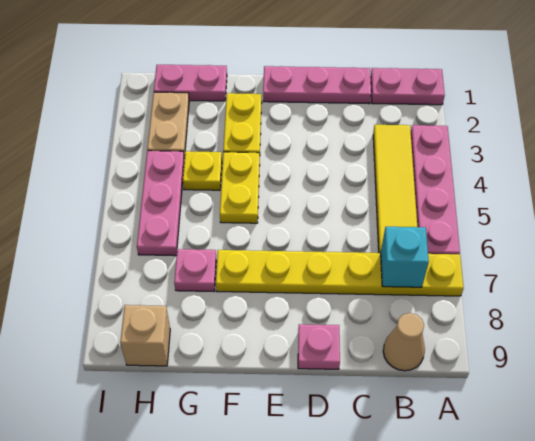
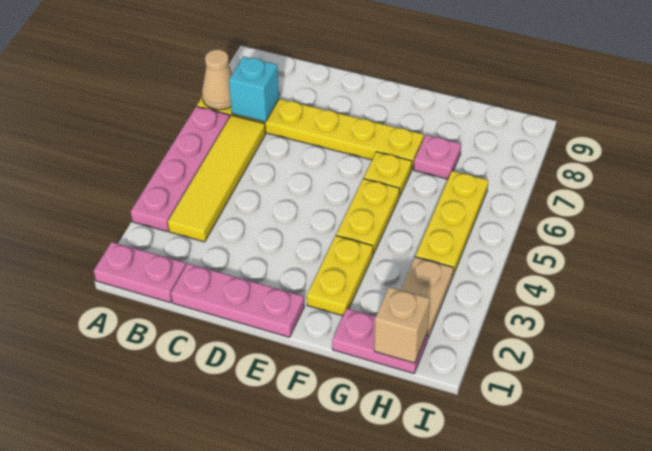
tan 1x1 cone [383,313,425,371] -> tan 1x1 cone moved to [202,50,232,110]
pink 1x1 plate [298,324,340,369] -> none
yellow 1x1 plate [183,151,222,190] -> yellow 1x1 plate moved to [364,152,412,197]
pink 1x3 plate [137,151,184,256] -> yellow 1x3 plate [415,171,488,275]
tan 1x1 brick [120,305,170,366] -> tan 1x1 brick moved to [374,287,430,363]

